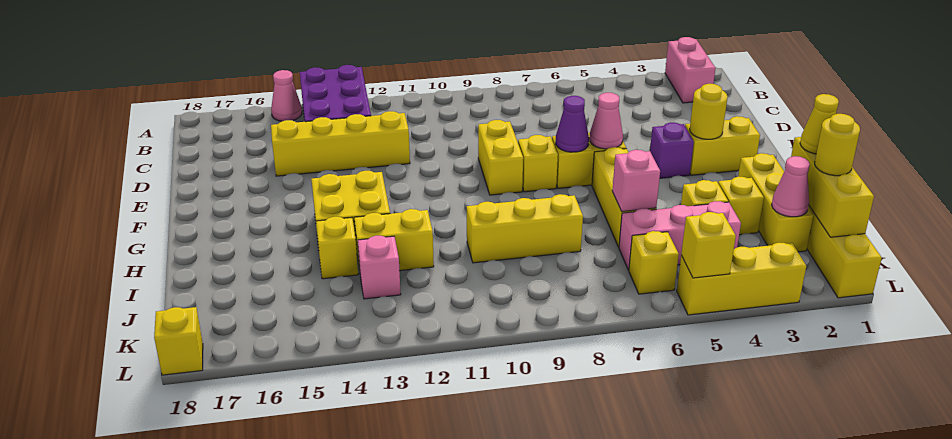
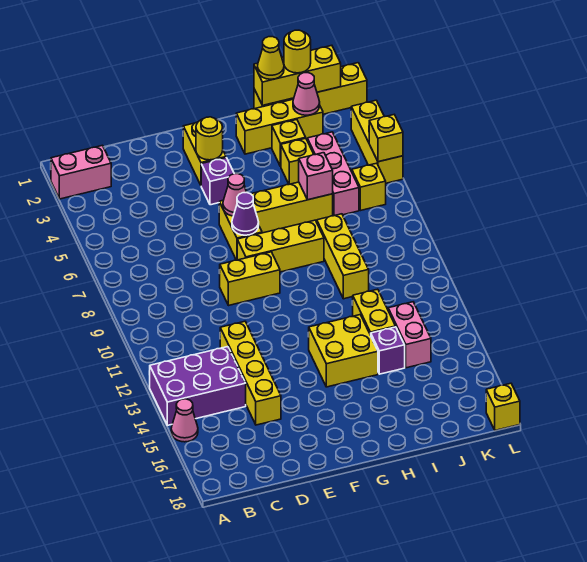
yellow 1x1 brick [518,135,558,192] -> yellow 1x3 brick [237,220,324,272]
yellow 1x1 brick [316,217,358,279] -> purple 1x1 brick [371,327,405,374]
pink 1x1 brick [358,236,401,299] -> pink 1x2 brick [388,302,431,368]

